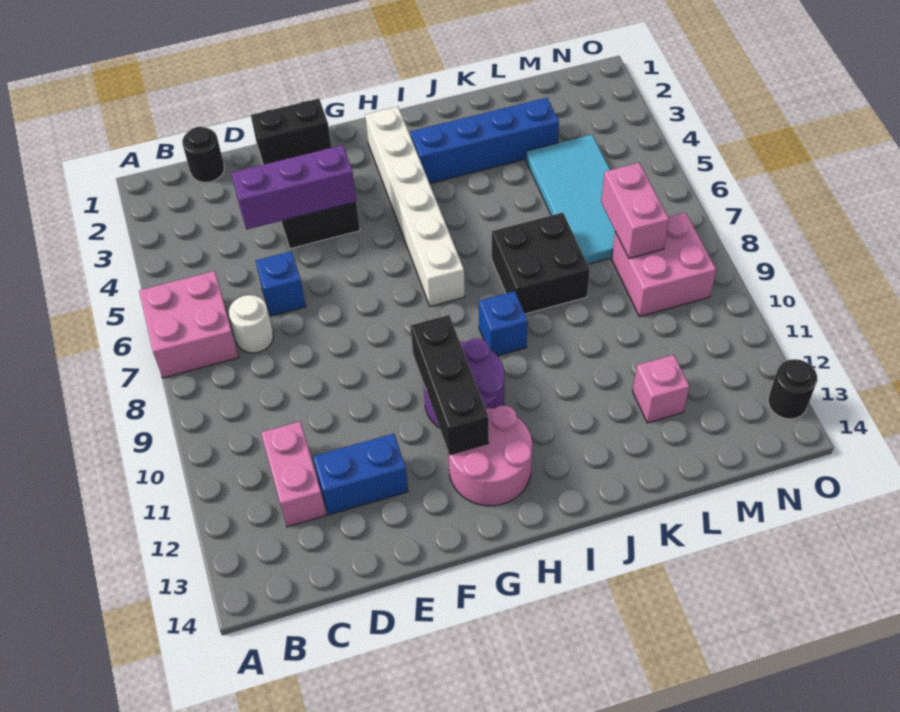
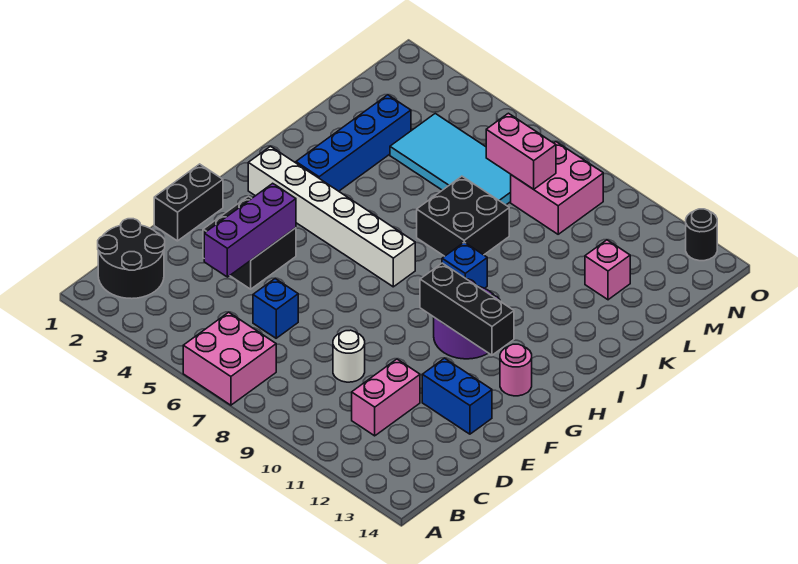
black 1x1 round brick [182,127,224,182] -> black 2x2 round brick [98,219,165,299]
white 1x1 round brick [229,295,273,353] -> white 1x1 round brick moved to [333,330,365,382]
pink 1x2 brick [261,422,326,527] -> pink 1x2 brick turned to [352,359,420,436]
blue 1x2 brick [313,434,408,515] -> blue 1x2 brick turned to [422,358,492,434]
pink 2x2 round brick [448,405,532,506] -> pink 1x1 round brick [500,344,532,396]

